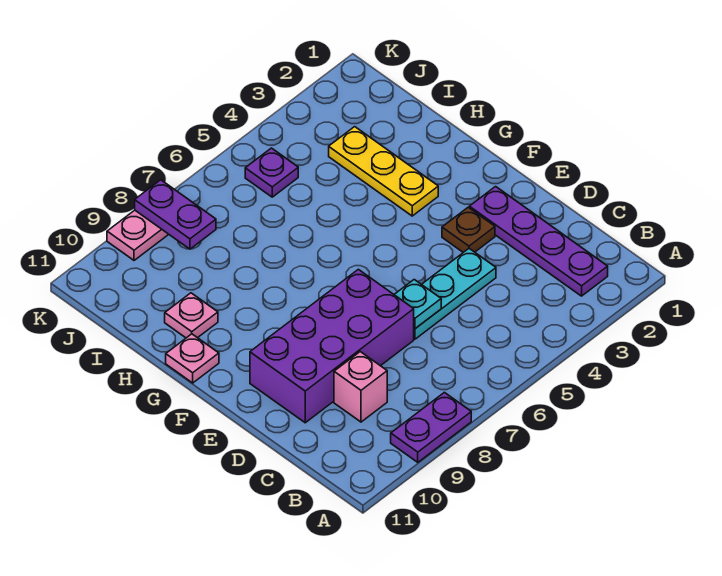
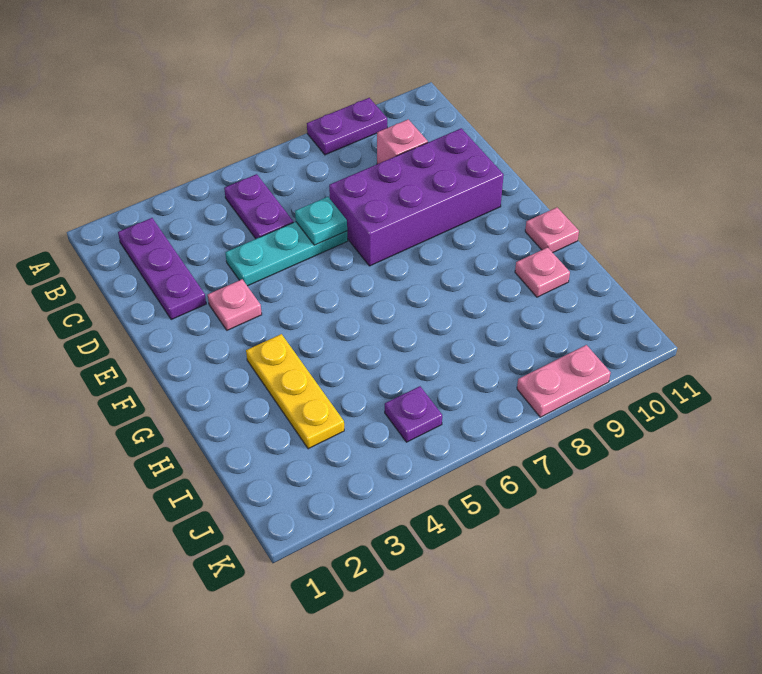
purple 1x4 plate [469,187,608,296] -> purple 1x3 plate [118,218,206,320]
brown 1x1 plate [442,207,495,252] -> pink 1x1 plate [208,279,262,330]
purple 1x2 plate [135,180,216,249] -> purple 1x2 plate moved to [224,174,293,239]

